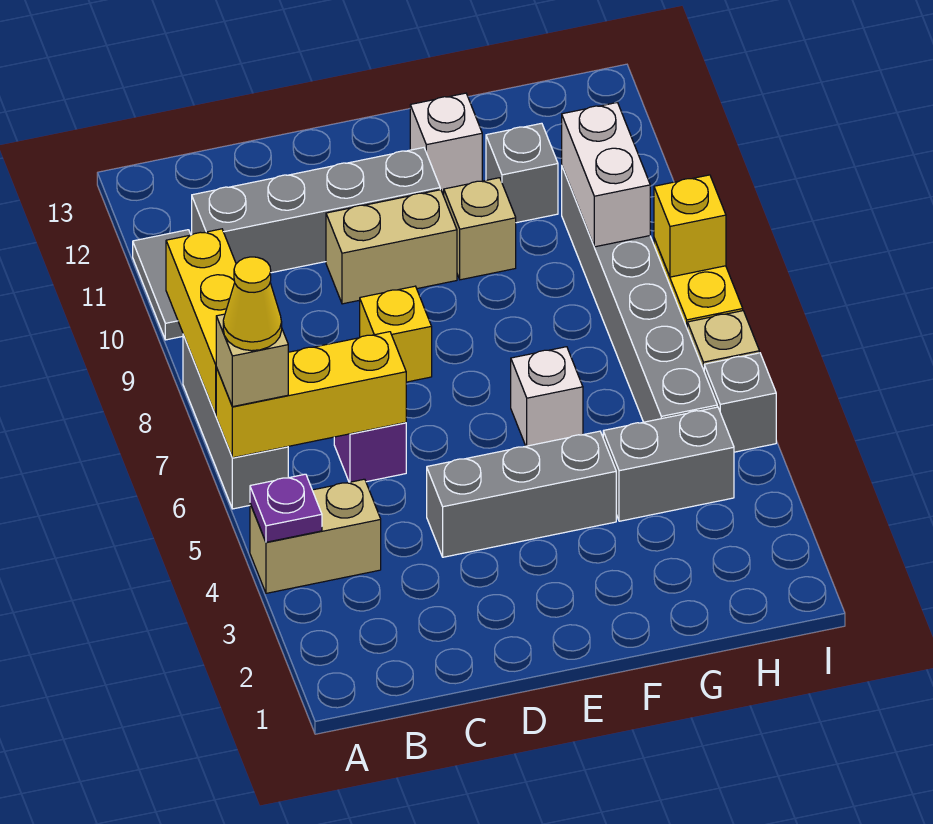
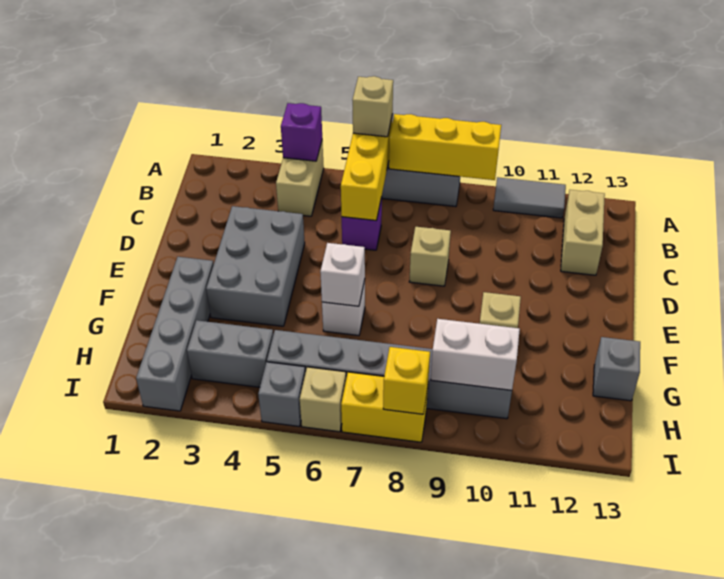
purple 1x1 plate [250,474,322,542] -> purple 1x1 brick [281,103,322,161]
yellow 1x1 cone [223,257,282,351] -> none
grey 1x4 brick [192,148,440,273] -> grey 1x4 brick moved to [136,257,214,411]
grey 1x3 brick [427,431,616,557] -> grey 2x3 brick [206,206,305,326]
yellow 1x1 brick [360,286,432,382] -> tan 1x1 brick [409,227,451,286]
tan 1x2 brick [326,190,457,304] -> tan 1x2 brick moved to [561,190,605,275]
white 1x1 brick [410,93,482,192] -> white 1x1 brick moved to [320,243,365,306]
grey 1x2 brick [603,407,734,521] -> grey 1x2 brick turned to [187,320,273,387]
grey 1x1 brick [486,123,558,223] -> grey 1x1 brick moved to [593,337,640,401]

